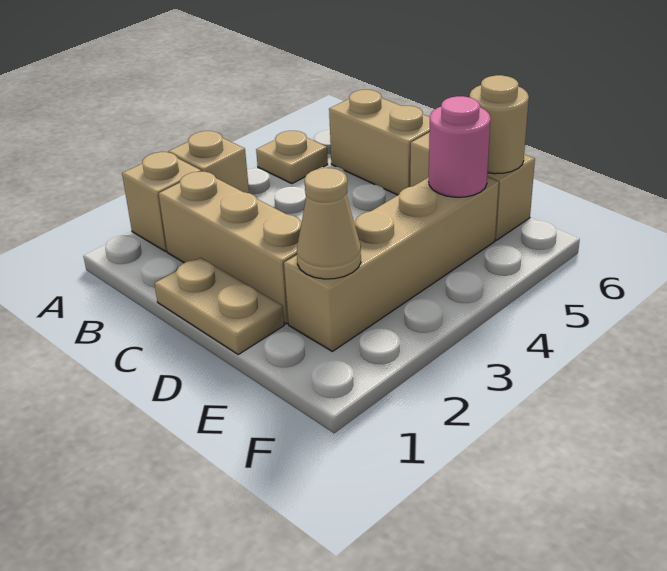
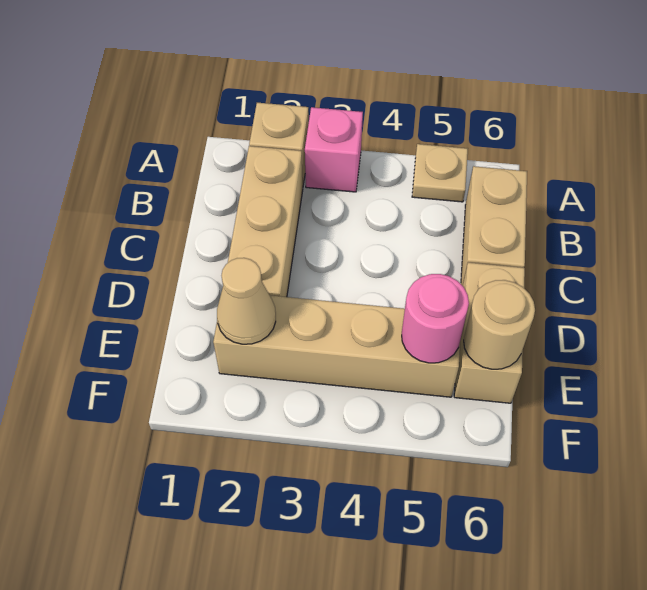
tan 1x1 brick [168,131,249,193] -> pink 1x1 brick [305,107,363,192]
tan 1x2 plate [154,258,284,354] -> none

